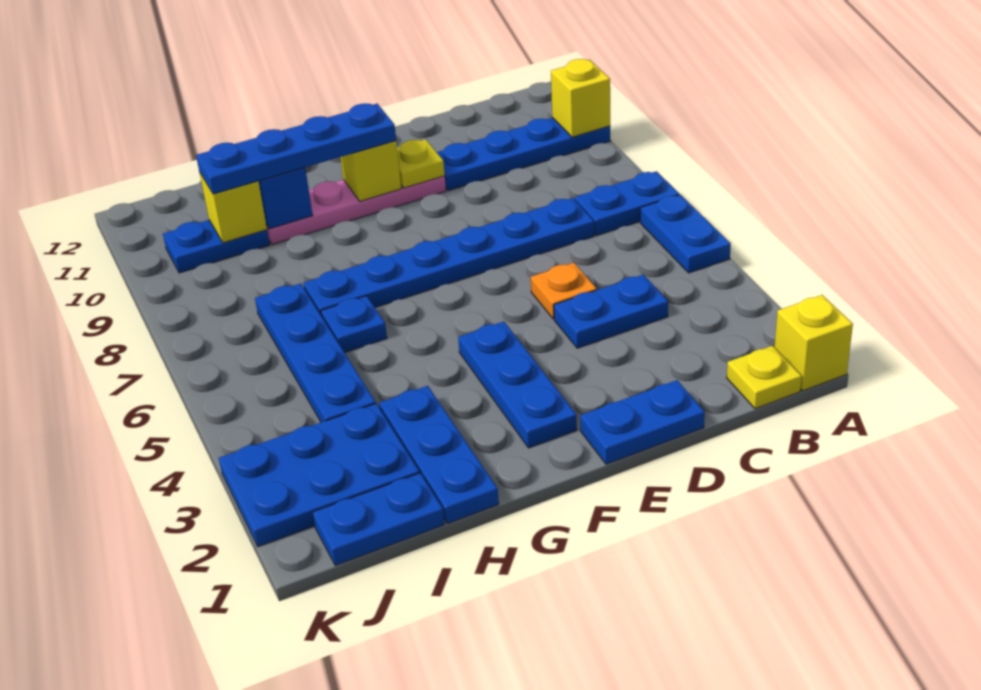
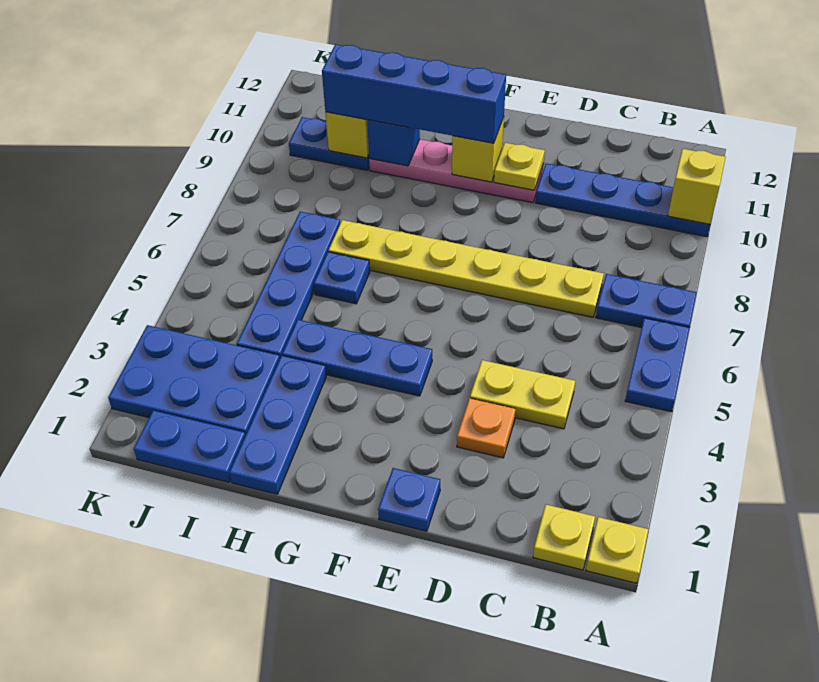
yellow 1x1 brick [774,295,853,391] -> yellow 1x1 plate [586,517,649,583]
blue 1x2 plate [554,275,668,348] -> yellow 1x2 plate [470,360,575,429]
blue 1x6 plate [303,198,594,316] -> yellow 1x6 plate [328,220,604,317]
blue 1x2 plate [580,380,705,464] -> blue 1x1 plate [378,468,440,531]
orange 1x1 plate [531,263,597,319] -> orange 1x1 plate moved to [457,398,516,458]
blue 1x3 plate [458,322,577,448] -> blue 1x3 plate turned to [282,320,432,396]
blue 1x4 plate [196,103,396,194] -> blue 1x4 brick [322,44,506,143]

